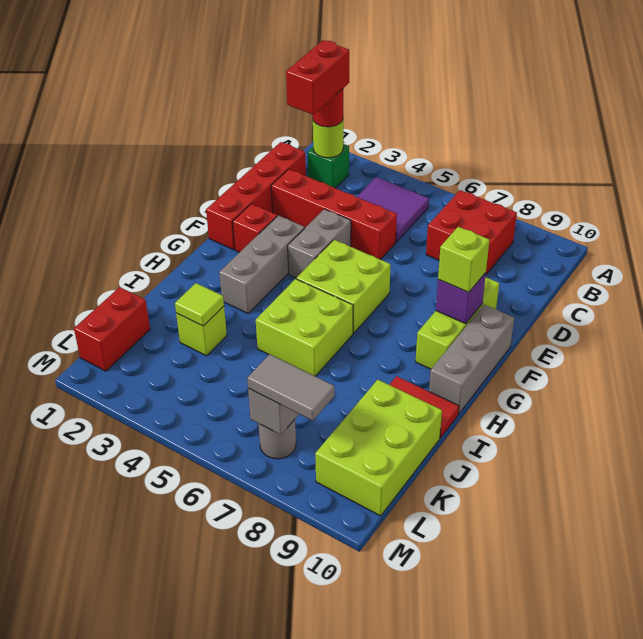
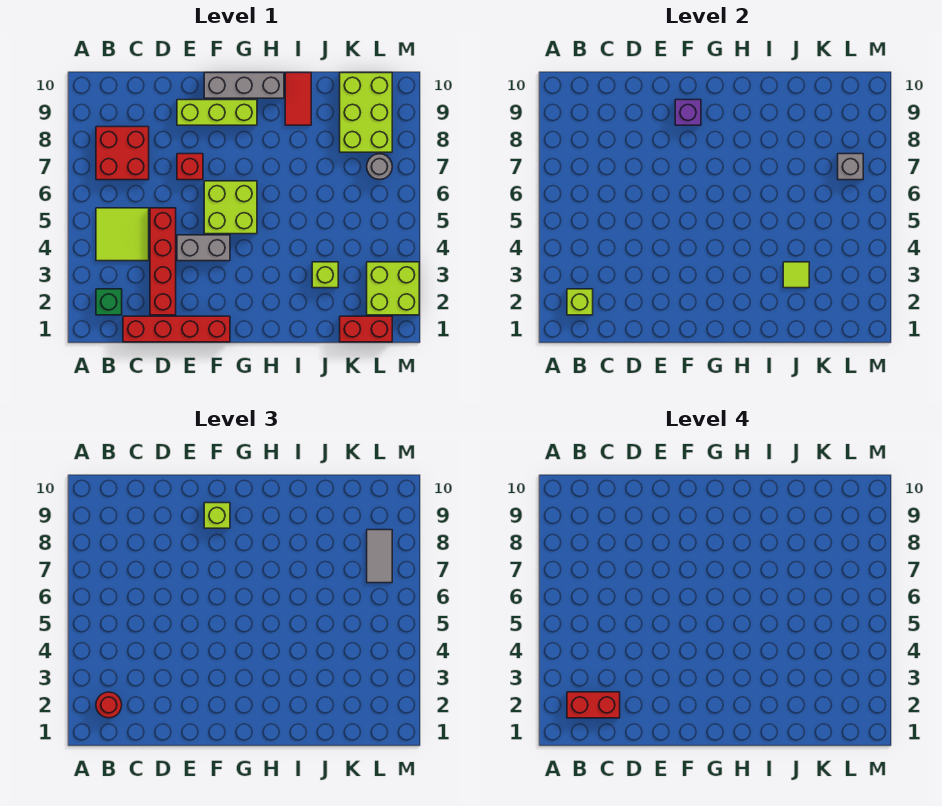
lime 1x1 round brick [313,120,343,158] -> lime 1x1 brick [567,289,593,315]
purple 2x2 tile [357,177,429,242] -> lime 2x2 tile [96,208,149,261]
red 1x1 brick [233,204,277,252] -> red 1x1 brick moved to [177,154,203,180]
grey 1x3 brick [219,215,305,313] -> none
lime 2x2 brick [256,279,353,376] -> lime 2x2 brick moved to [367,262,419,315]
lime 2x3 brick [315,380,442,516] -> lime 2x3 brick turned to [340,73,392,152]

